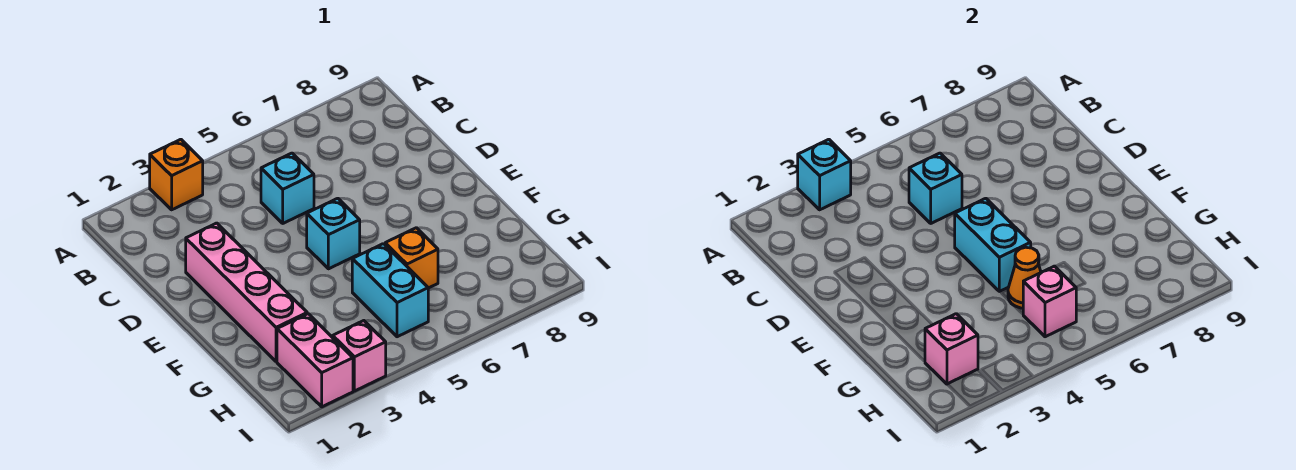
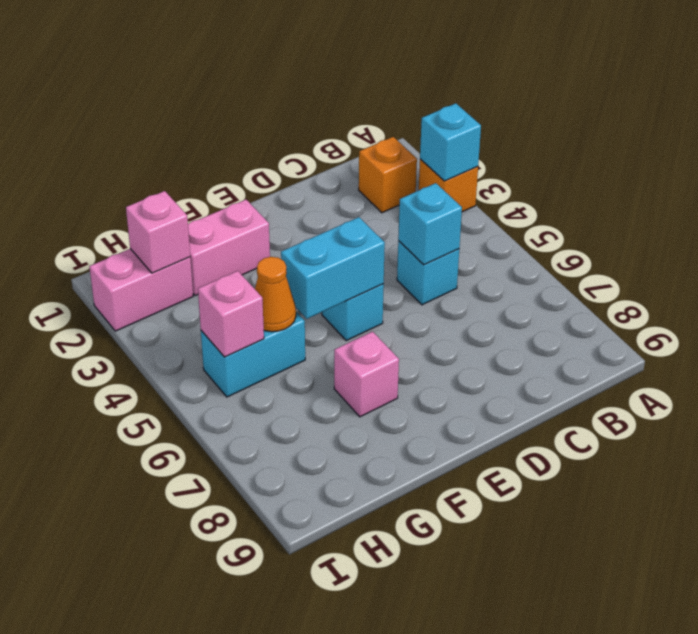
pink 1x4 brick [186,223,307,362] -> pink 1x2 brick [188,200,270,296]
orange 1x1 brick [385,228,438,288] -> orange 1x1 brick moved to [359,137,417,213]
pink 1x1 brick [333,321,386,391] -> pink 1x1 brick moved to [334,331,399,417]

